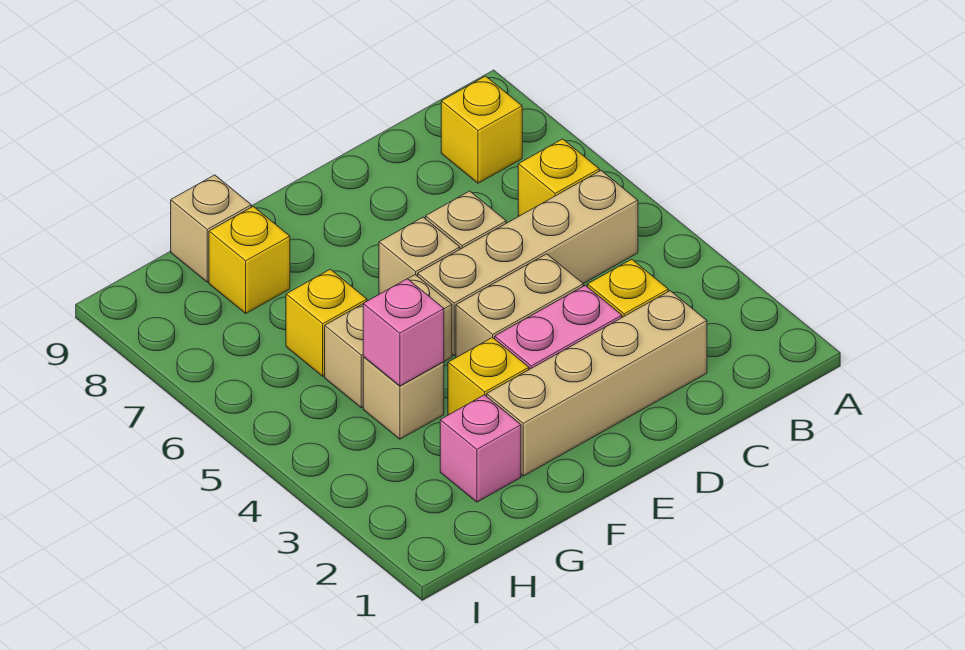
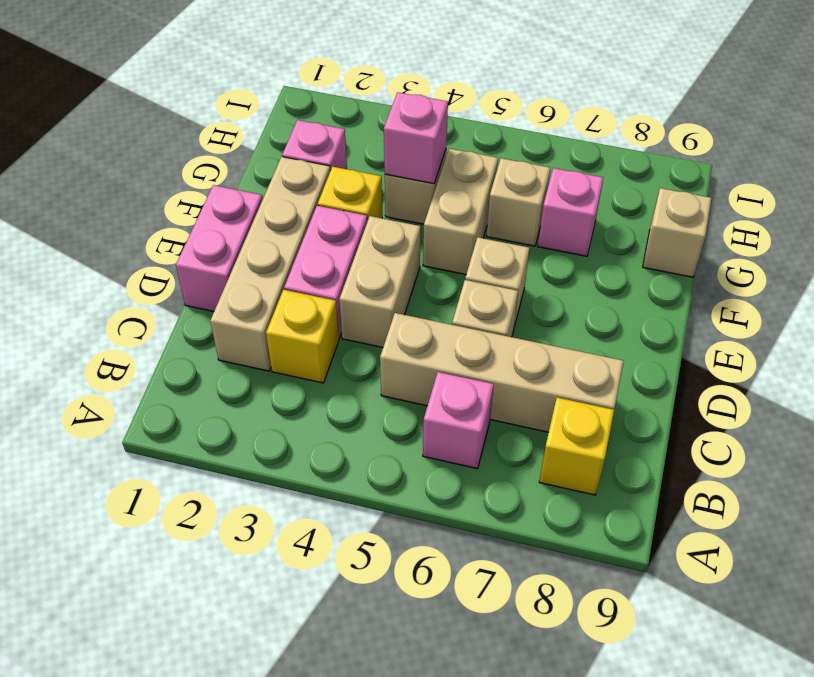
tan 1x4 brick [418,171,638,356] -> tan 1x4 brick turned to [380,313,624,432]
yellow 1x1 brick [518,139,599,216] -> pink 1x1 brick [423,372,494,469]
none -> pink 1x2 brick [176,185,263,312]
yellow 1x1 brick [286,269,367,376] -> tan 1x1 brick [487,158,550,246]
none -> pink 1x1 brick [538,168,603,256]
yellow 1x1 brick [209,206,290,313] -> none

